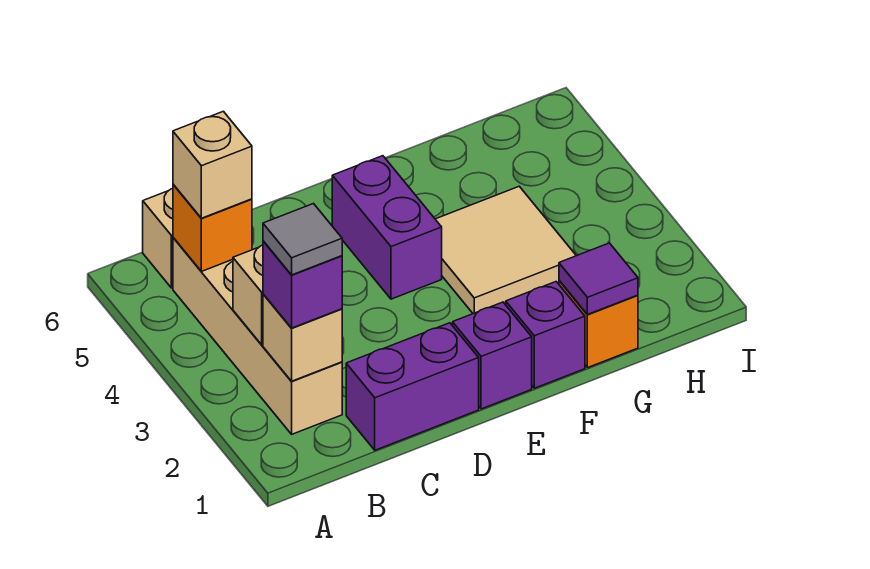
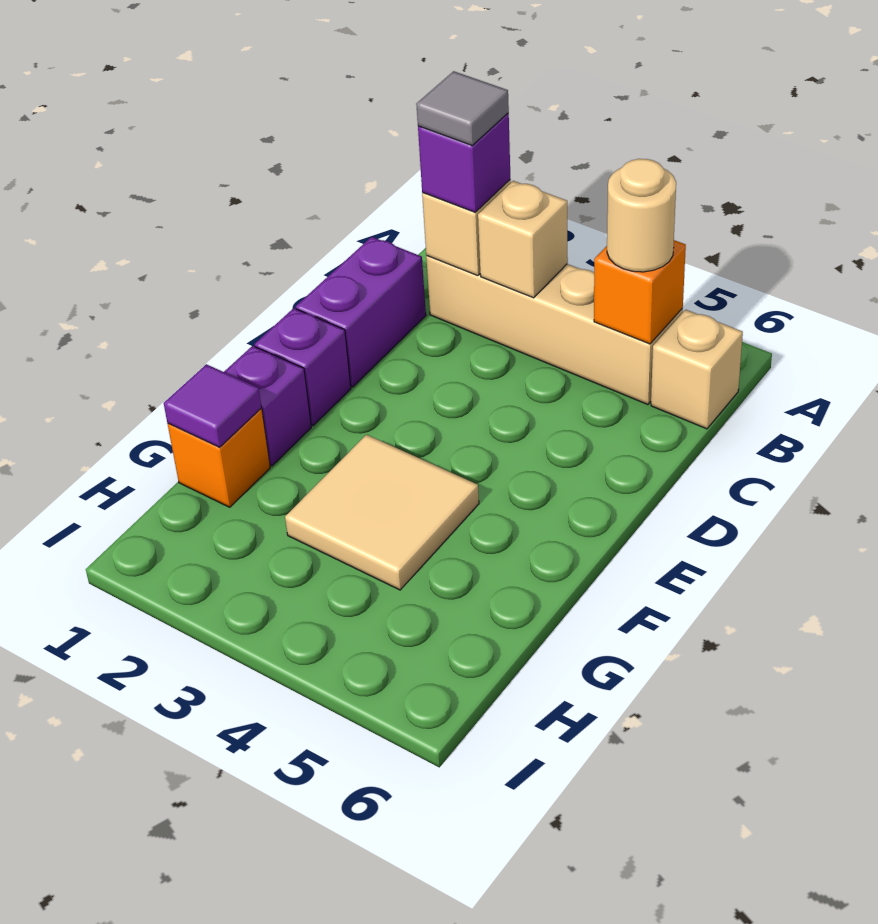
tan 1x1 brick [173,111,252,218] -> tan 1x1 round brick [607,159,676,272]
purple 1x2 brick [332,156,442,299] -> none

